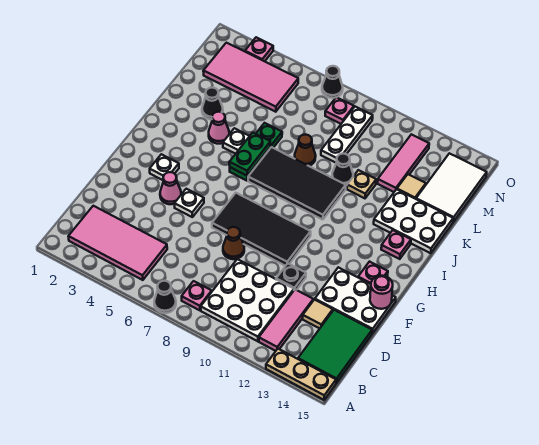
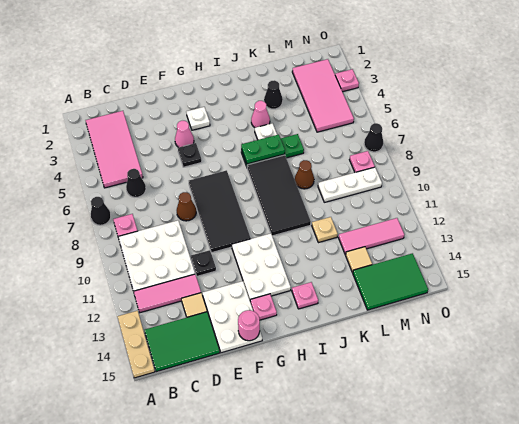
white 1x1 plate [174,189,204,217] -> black 1x1 plate [178,143,202,167]
white 2x3 plate [374,189,453,253] -> white 2x3 plate moved to [232,233,291,302]
black 1x1 cone [332,154,353,185] -> black 1x1 cone moved to [126,169,146,197]
white 2x3 tile [416,153,487,222] -> green 2x3 tile [353,253,428,310]

